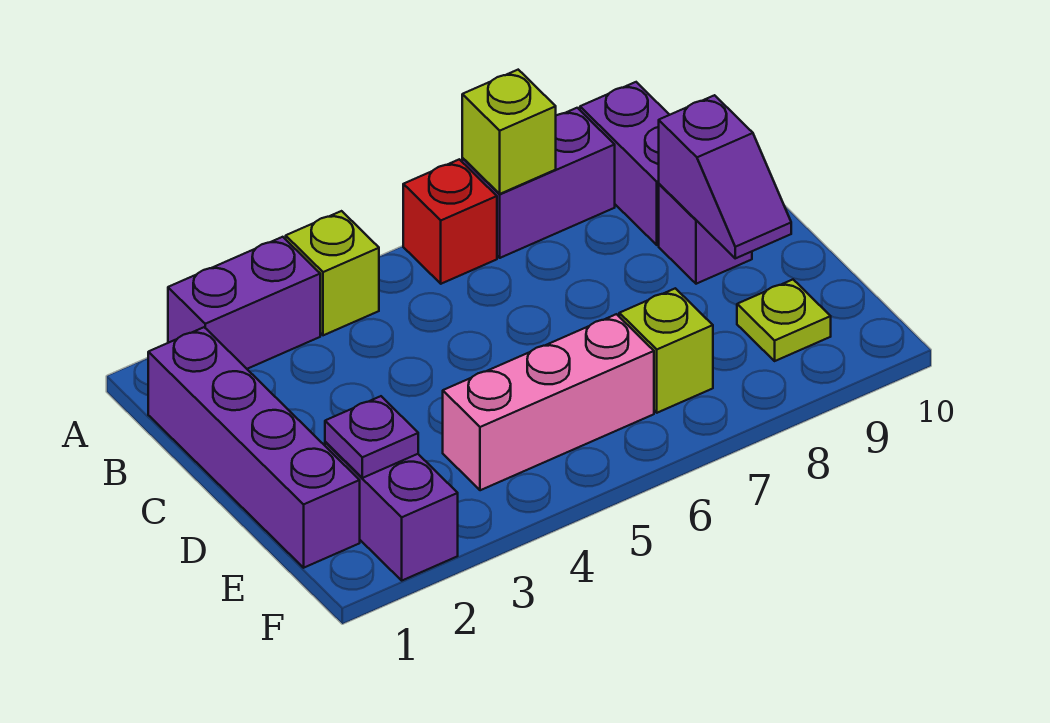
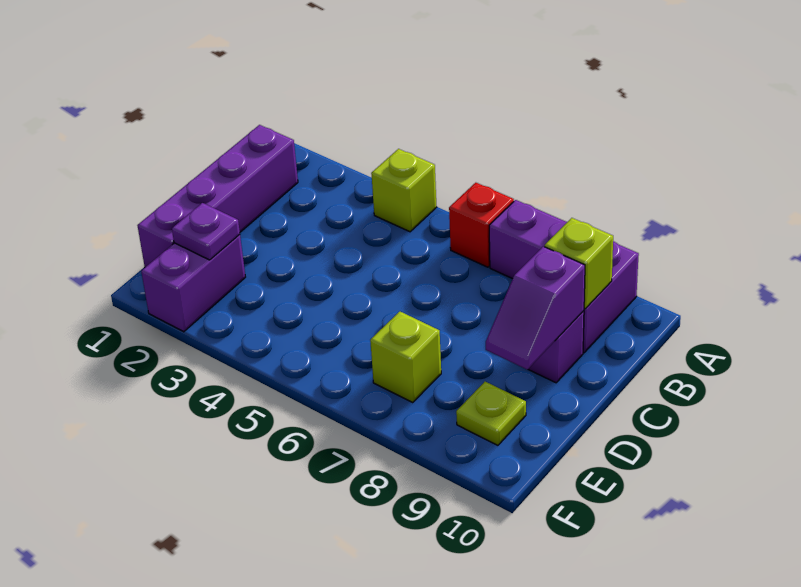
purple 1x2 brick [168,237,320,369] -> none
lime 1x1 brick [462,70,556,194] -> lime 1x1 brick moved to [545,218,613,309]
pink 1x3 brick [443,314,654,490] -> none

